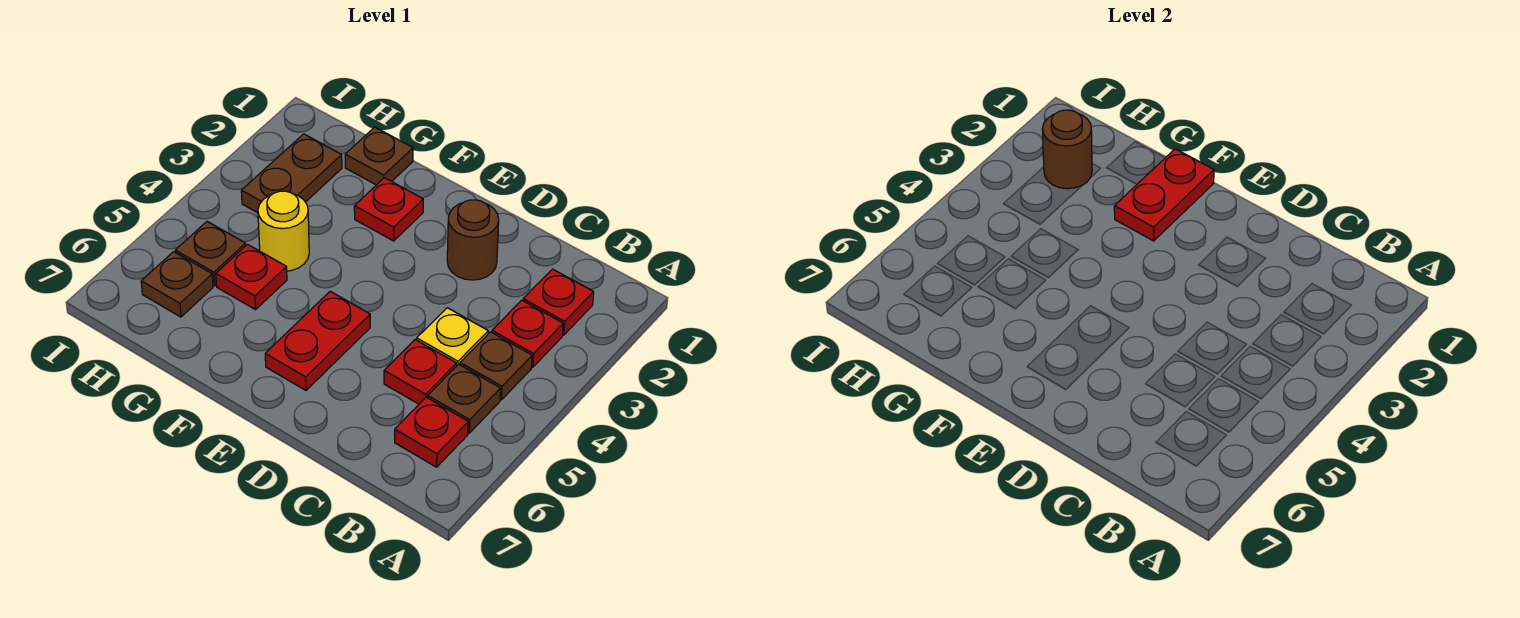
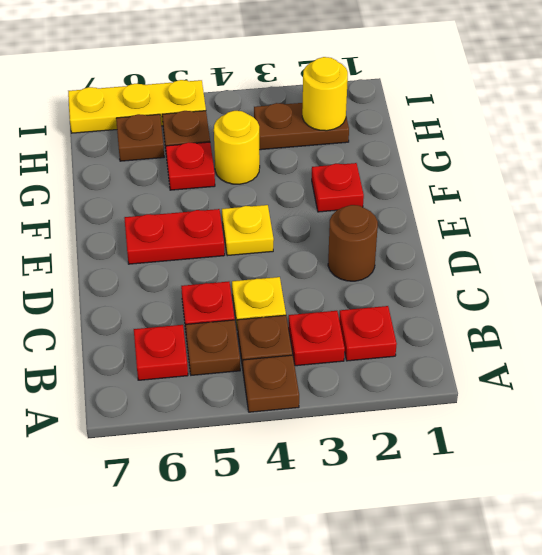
none -> yellow 1x1 plate [222,205,274,256]
red 1x2 plate [1114,149,1214,241] -> none
brown 1x1 plate [345,127,413,185] -> brown 1x1 plate moved to [243,355,299,412]
brown 1x1 round brick [1042,110,1092,189] -> yellow 1x1 round brick [302,57,348,131]
none -> yellow 1x3 plate [68,80,206,133]

